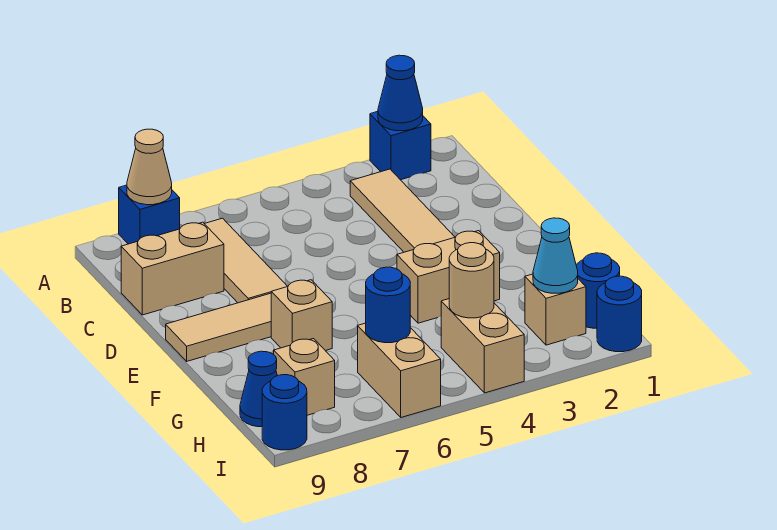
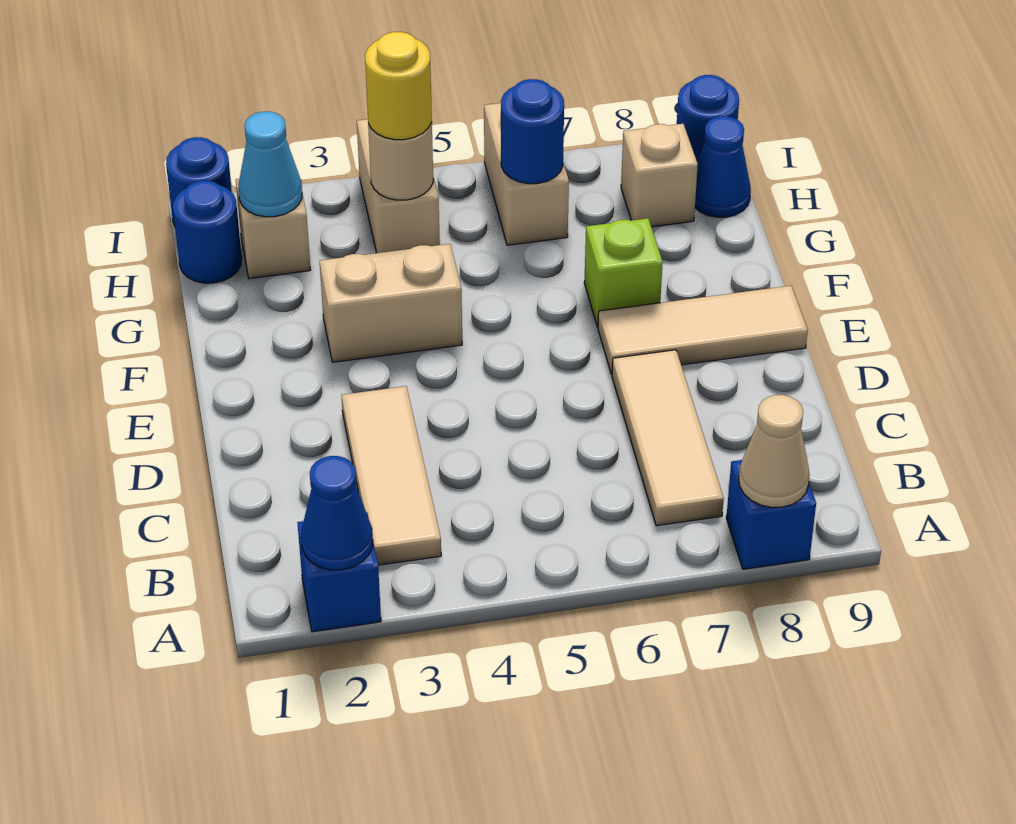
tan 1x2 brick [121,222,224,315] -> none
tan 1x1 brick [271,280,332,351] -> lime 1x1 brick [584,218,663,327]
none -> yellow 1x1 round brick [365,32,432,140]

